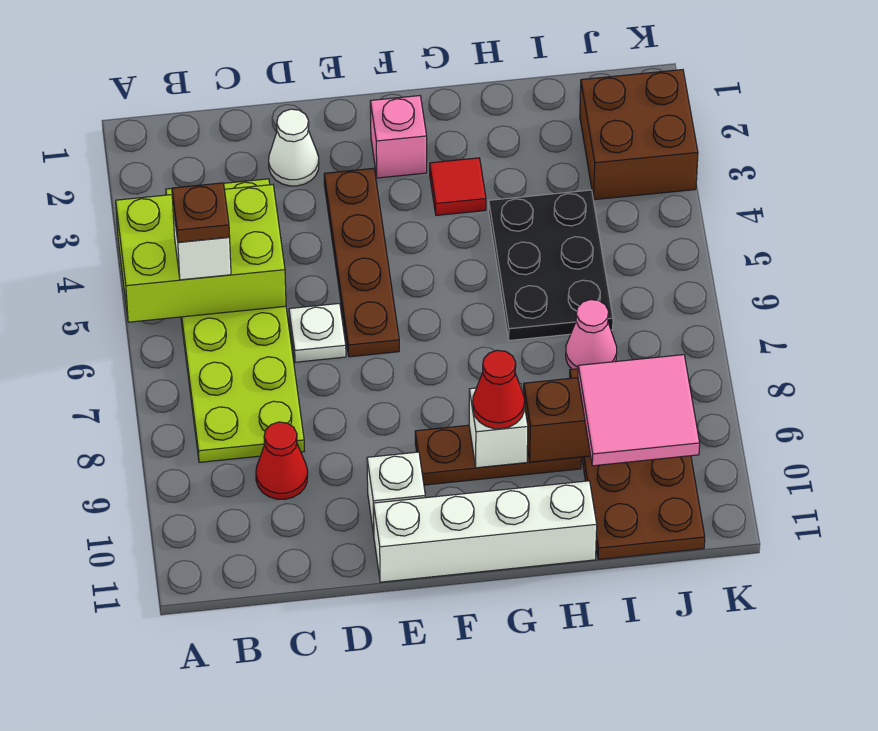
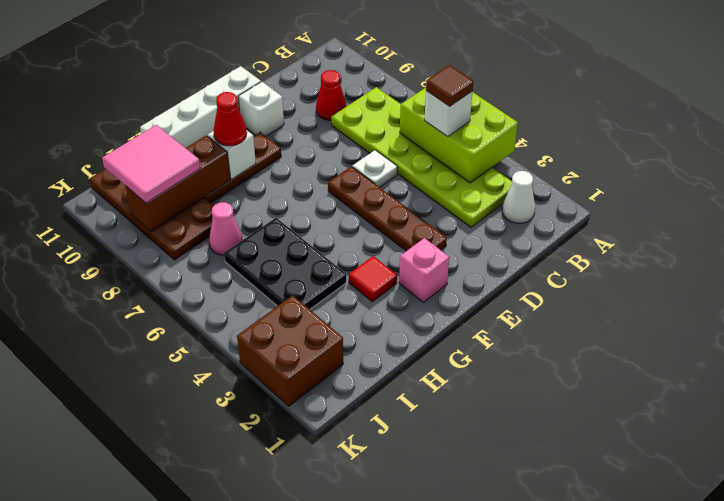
lime 2x3 brick [116,185,286,322] -> lime 2x3 brick turned to [400,88,518,183]
brown 1x1 plate [172,183,230,242] -> brown 1x1 tile [426,65,473,106]
white 1x1 cone [269,109,319,186] -> white 1x1 cone moved to [502,171,535,223]

